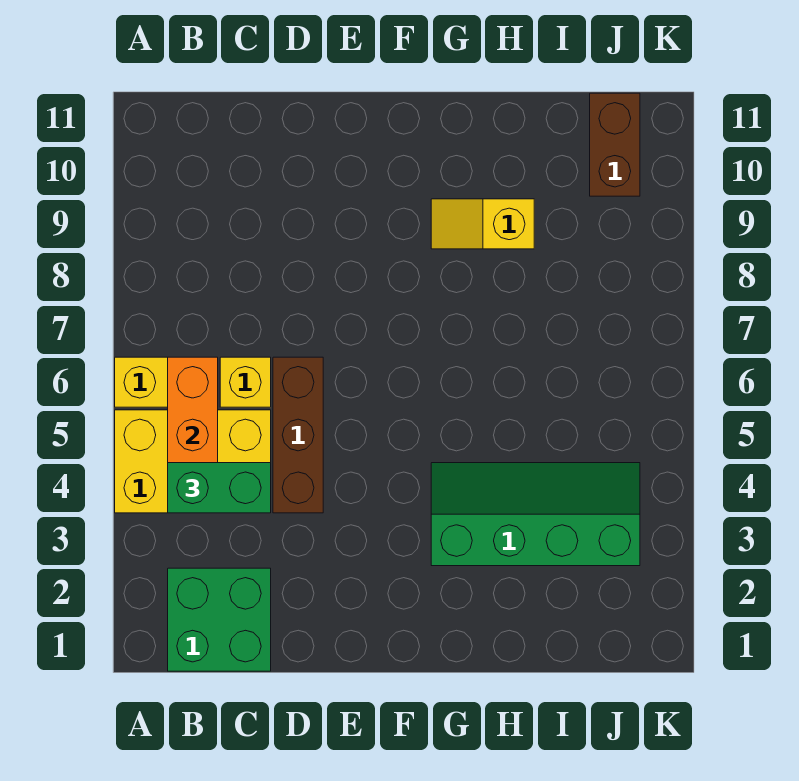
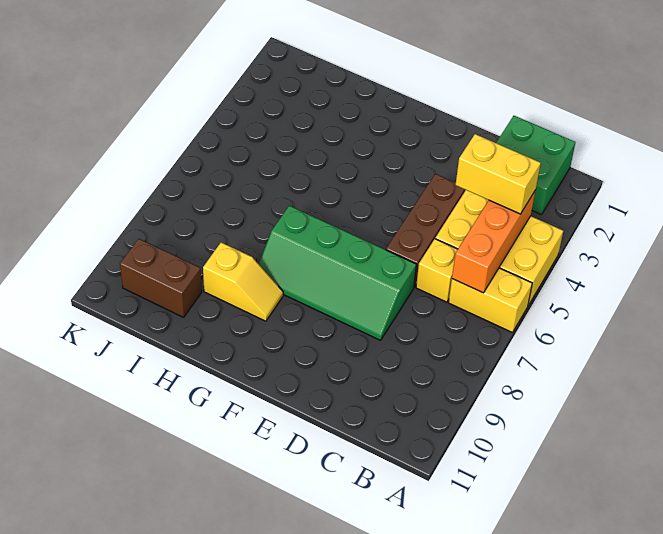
green 1x2 brick [168,463,271,513] -> yellow 1x2 brick [456,134,541,214]
green 2x4 slope [431,463,640,566] -> green 2x4 slope moved to [259,206,416,340]
brown 1x2 brick [590,93,640,196] -> brown 1x2 brick turned to [120,239,202,317]

